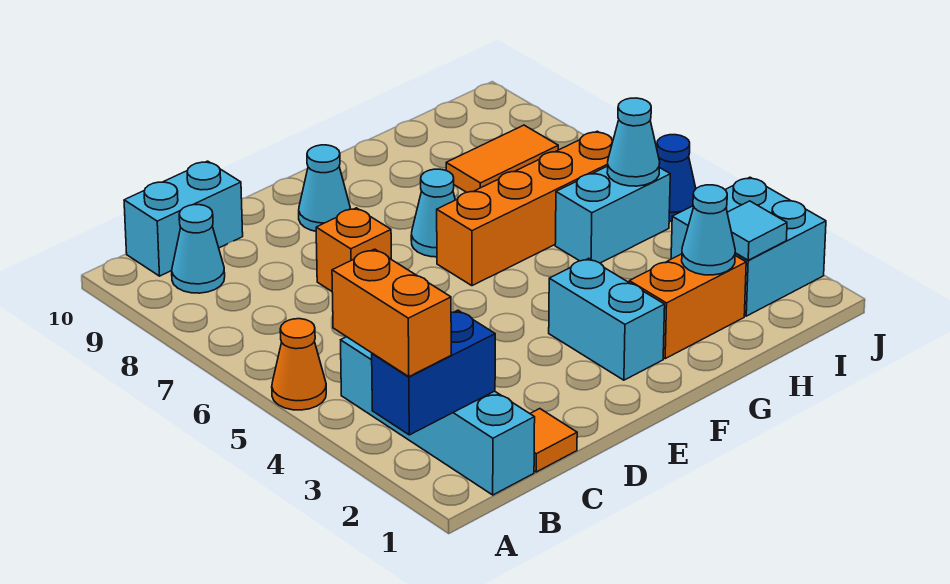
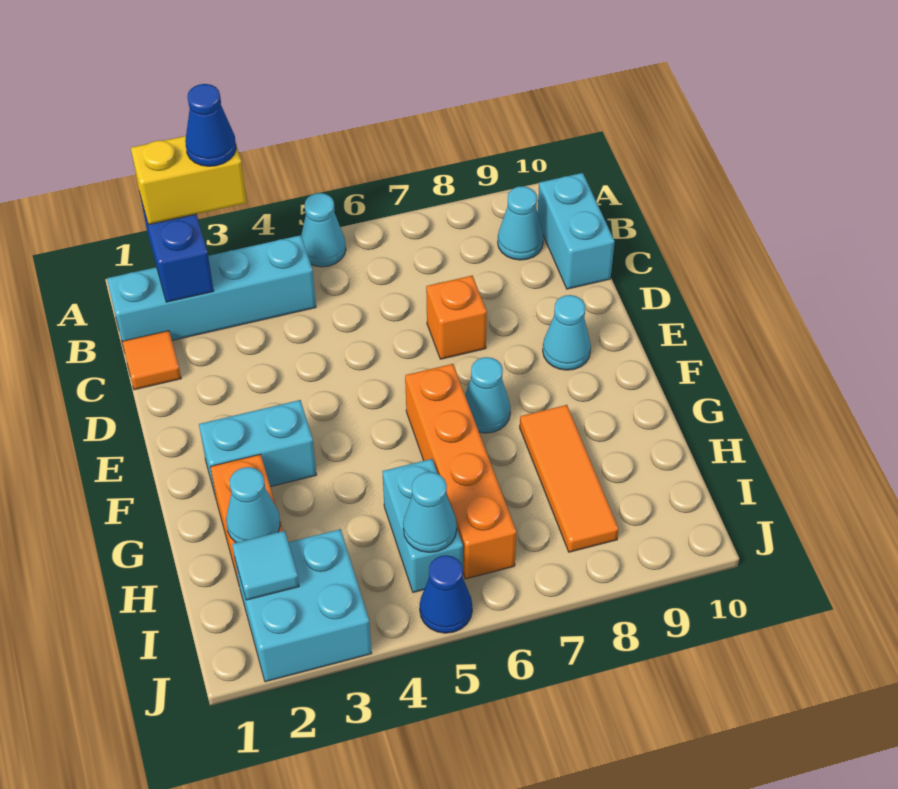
orange 1x2 brick [332,249,451,377] -> yellow 1x2 brick [131,136,247,224]
none -> blue 1x1 cone [185,84,236,166]
orange 1x1 cone [272,319,326,410] -> cyan 1x1 cone [301,193,346,267]
orange 1x2 tile [446,125,558,192] -> orange 1x3 tile [520,405,619,552]

